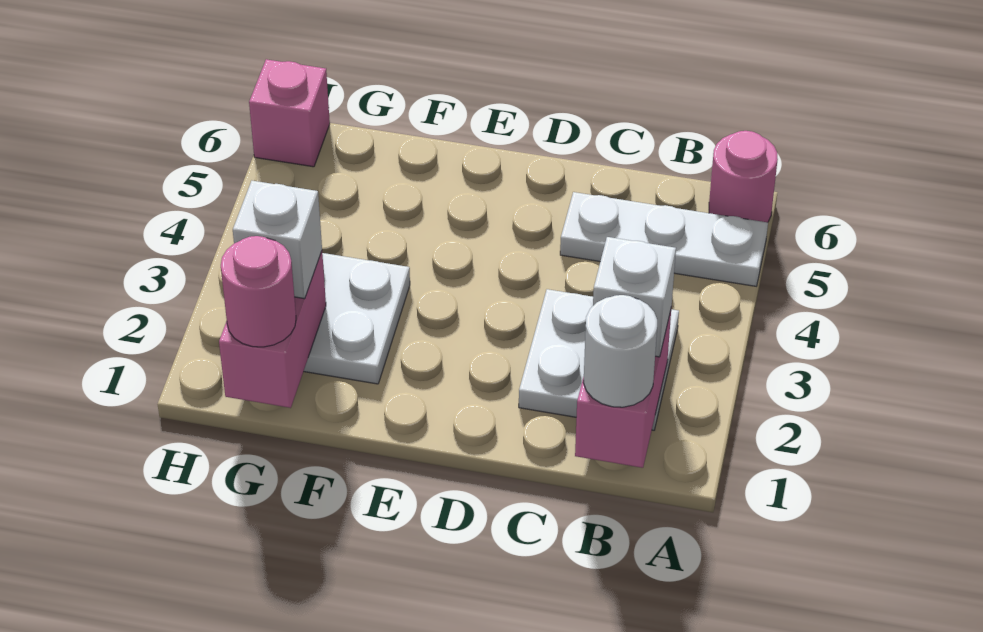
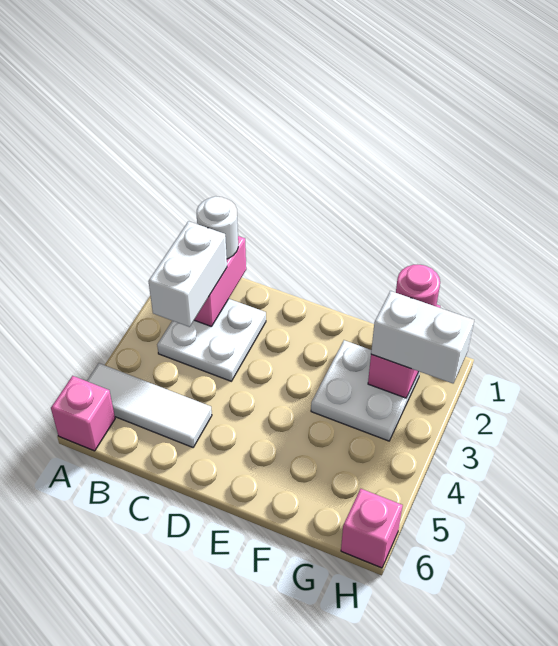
white 1x3 plate [560,192,768,286] -> white 1x3 tile [87,363,212,447]
pink 1x1 round brick [709,131,778,222] -> pink 1x1 brick [51,376,115,451]
white 1x1 brick [593,237,676,357] -> white 1x2 brick [148,221,227,327]
white 1x1 brick [233,181,322,299] -> white 1x2 brick [371,291,474,383]

